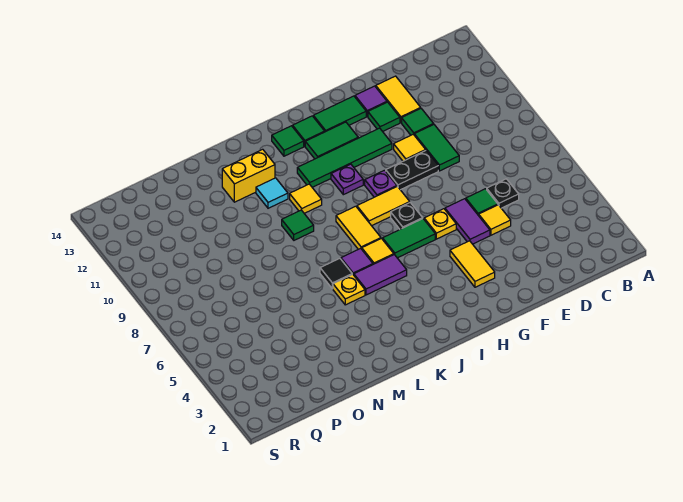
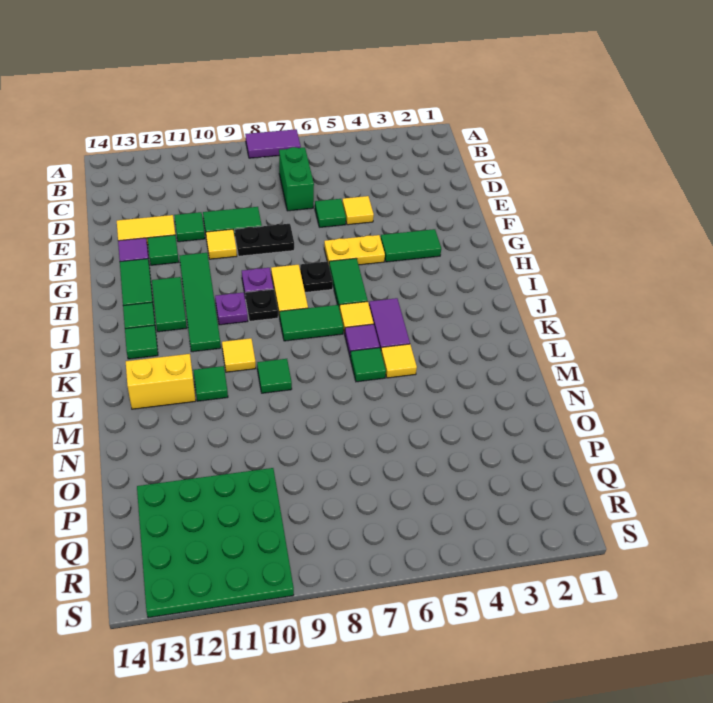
none -> green 1x2 brick [279,147,314,211]
black 1x1 plate [487,179,519,208] -> black 1x1 plate moved to [245,289,278,321]
purple 1x2 tile [445,199,490,244] -> purple 1x2 tile moved to [245,129,301,158]
black 1x2 plate [386,151,438,190] -> black 1x2 plate turned to [235,224,294,256]
yellow 1x2 tile [450,241,495,287] -> green 1x2 tile [381,229,441,262]
yellow 1x1 plate [424,209,456,239] -> yellow 1x2 plate [324,235,385,265]
yellow 1x2 tile [336,206,381,249] -> green 1x2 tile [279,305,343,341]
yellow 1x1 plate [333,274,365,305] -> yellow 1x1 tile [381,344,417,378]
black 1x1 tile [320,258,352,289] -> green 1x1 tile [350,348,386,382]
cyan 1x1 tile [256,178,288,208] -> green 1x1 tile [194,366,228,401]
yellow 1x2 brick [222,149,275,202] -> yellow 1x2 brick turned to [126,354,196,409]
none -> green 4x4 plate [137,468,294,618]

